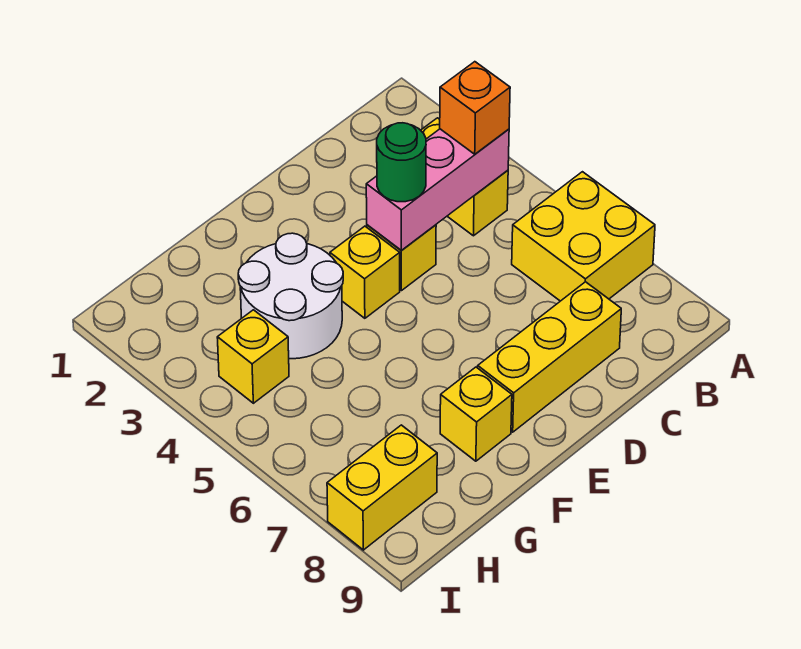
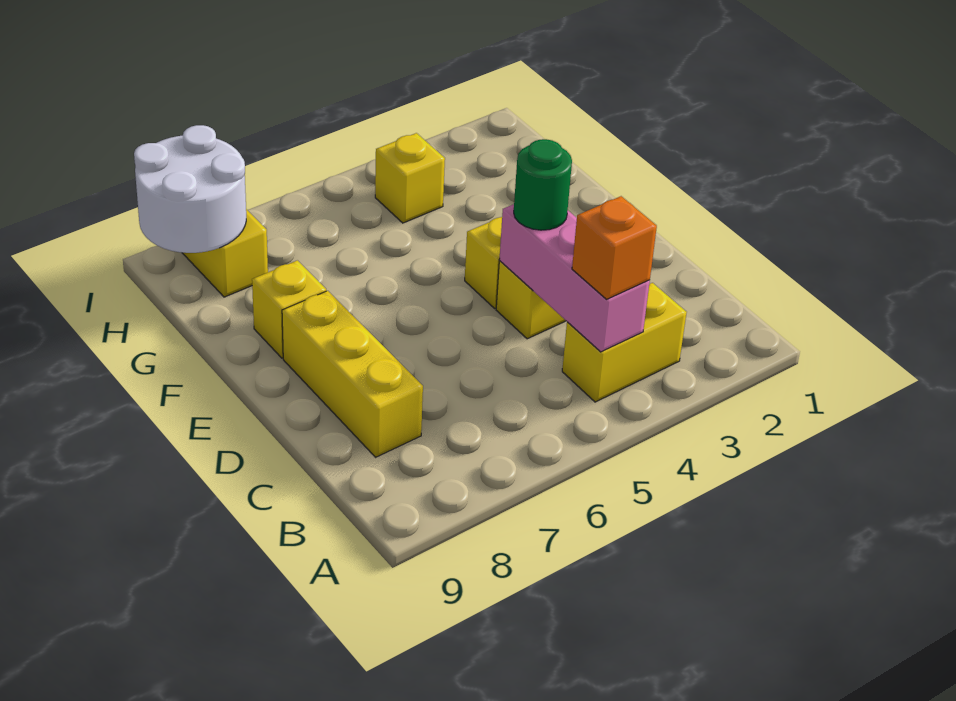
yellow 2x2 brick [512,172,655,301] -> none
white 2x2 round brick [238,233,343,359] -> white 2x2 round brick moved to [134,125,246,253]

